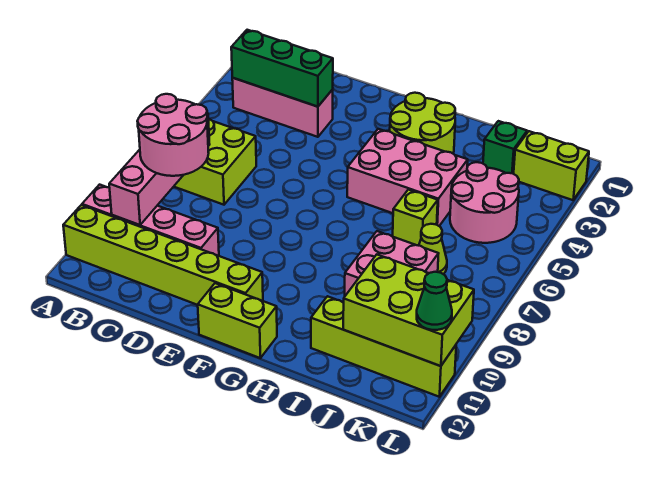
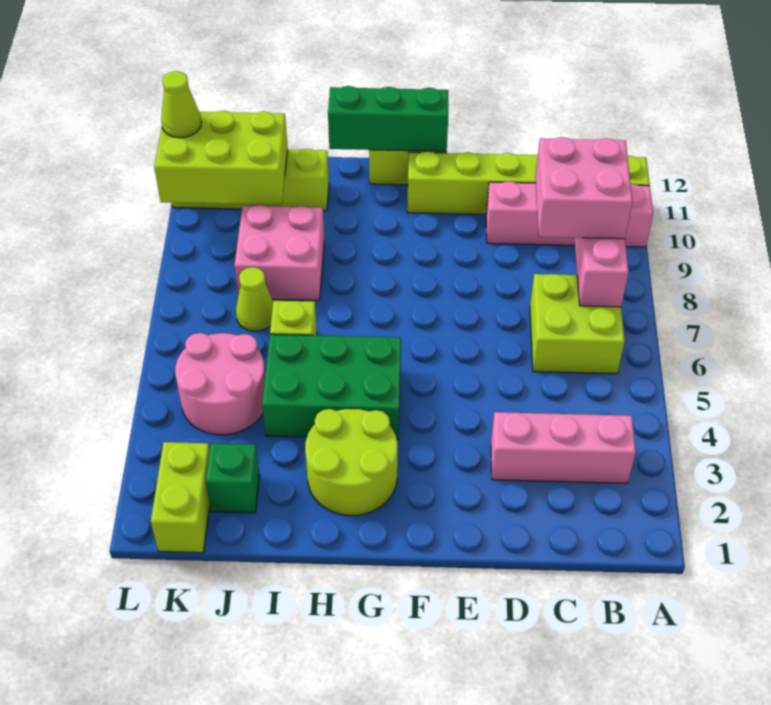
green 1x3 brick [231,30,333,107] -> green 1x3 brick moved to [328,86,449,151]
pink 2x2 round brick [138,94,209,176] -> pink 2x2 brick [535,137,633,239]
pink 2x3 brick [347,129,468,226] -> green 2x3 brick [262,334,401,439]
lime 1x2 brick [514,131,589,200] -> lime 1x2 brick turned to [151,442,210,553]
green 1x1 cone [417,272,452,330] -> lime 1x1 cone [161,71,201,138]

